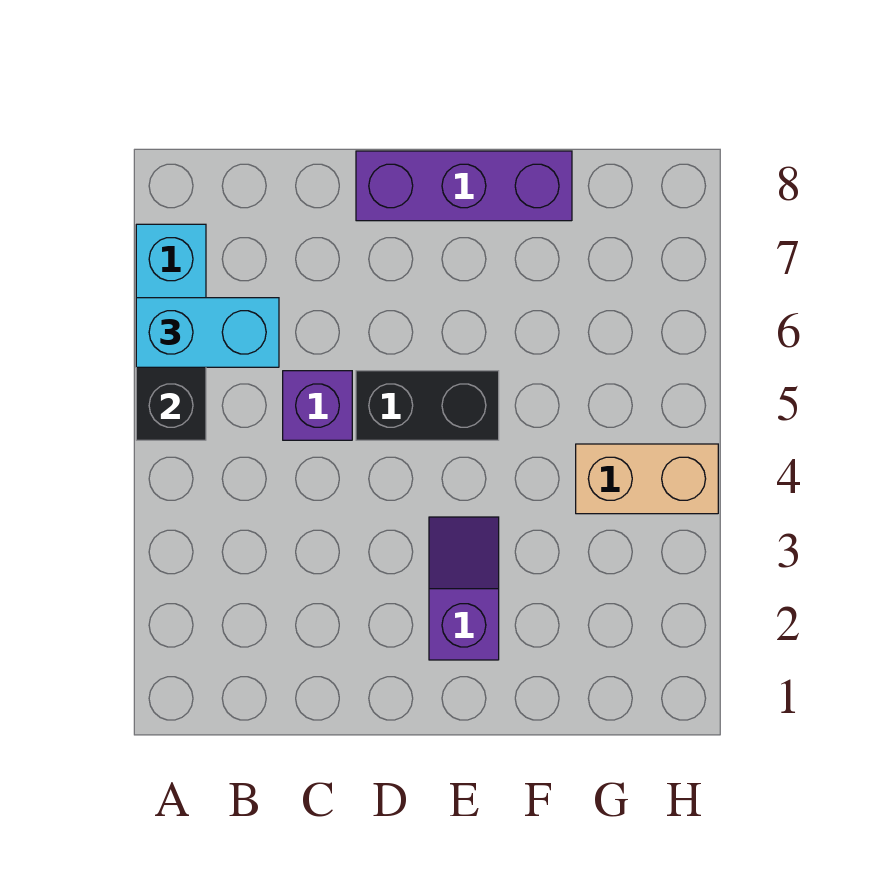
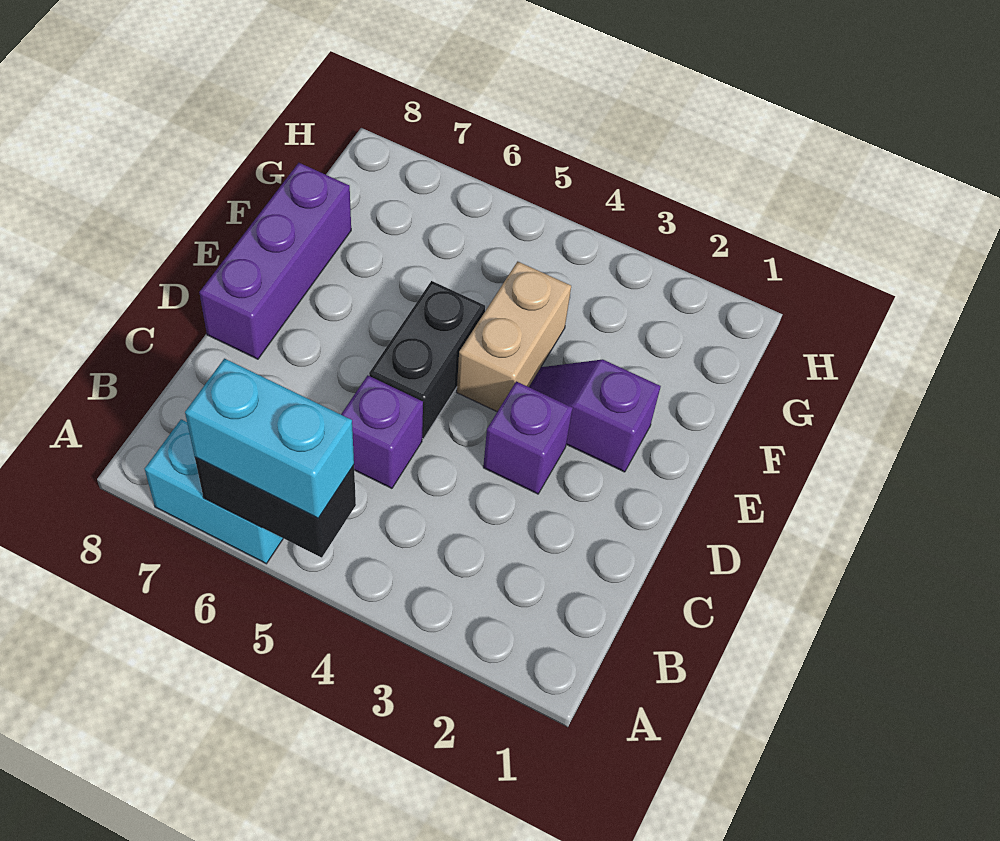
cyan 1x2 brick [136,298,279,367] -> cyan 1x2 brick turned to [185,359,354,518]
none -> purple 1x1 brick [483,381,573,494]
tan 1x2 brick [576,444,718,514] -> tan 1x2 brick moved to [457,261,571,412]

